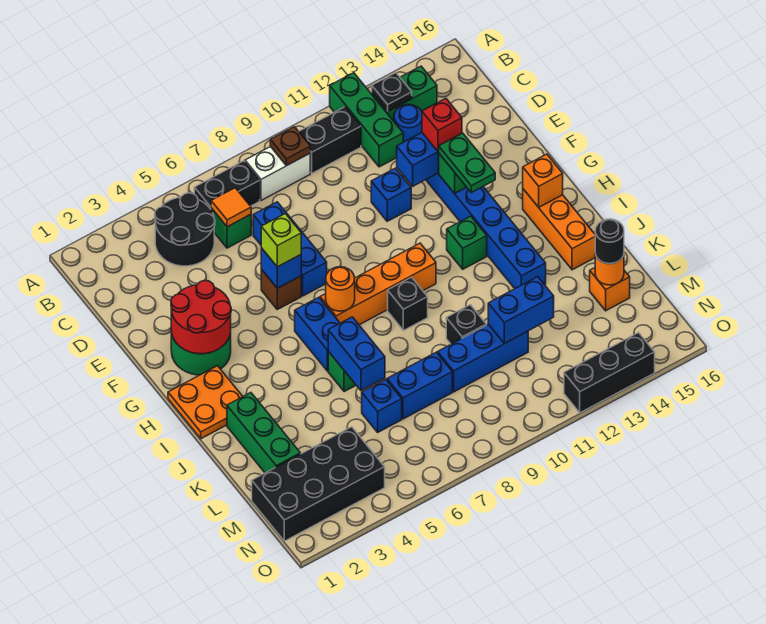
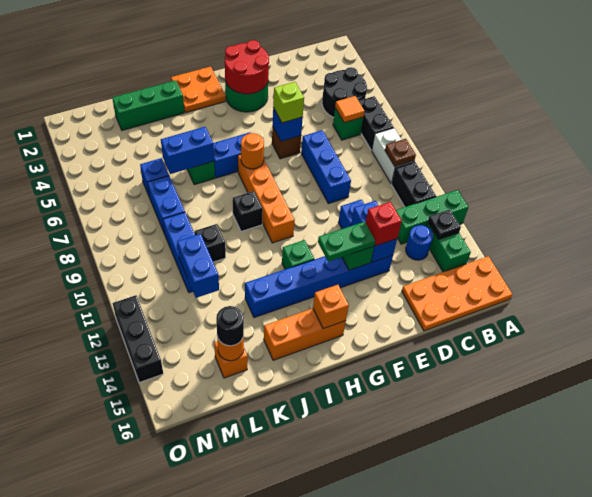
none -> orange 2x4 plate [402,256,512,331]
blue 1x3 brick [253,202,327,296] -> blue 1x3 brick turned to [301,130,351,204]
black 2x4 brick [252,427,385,541] -> none

